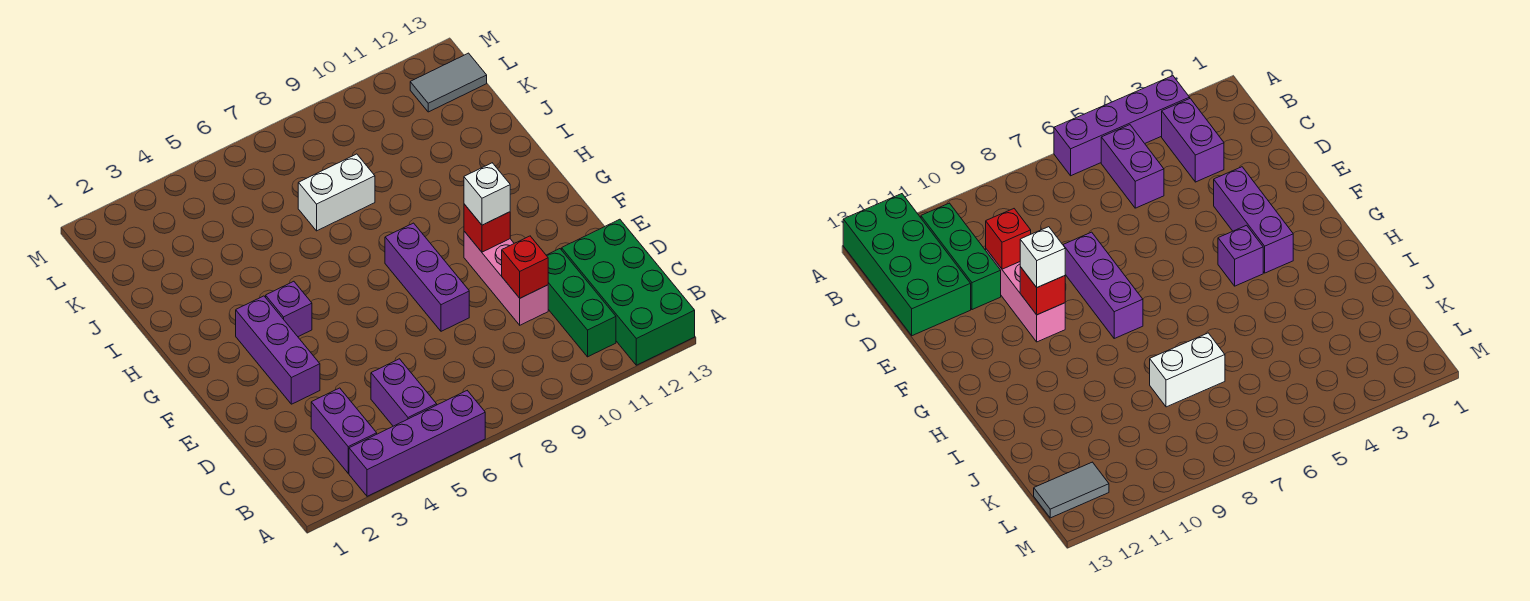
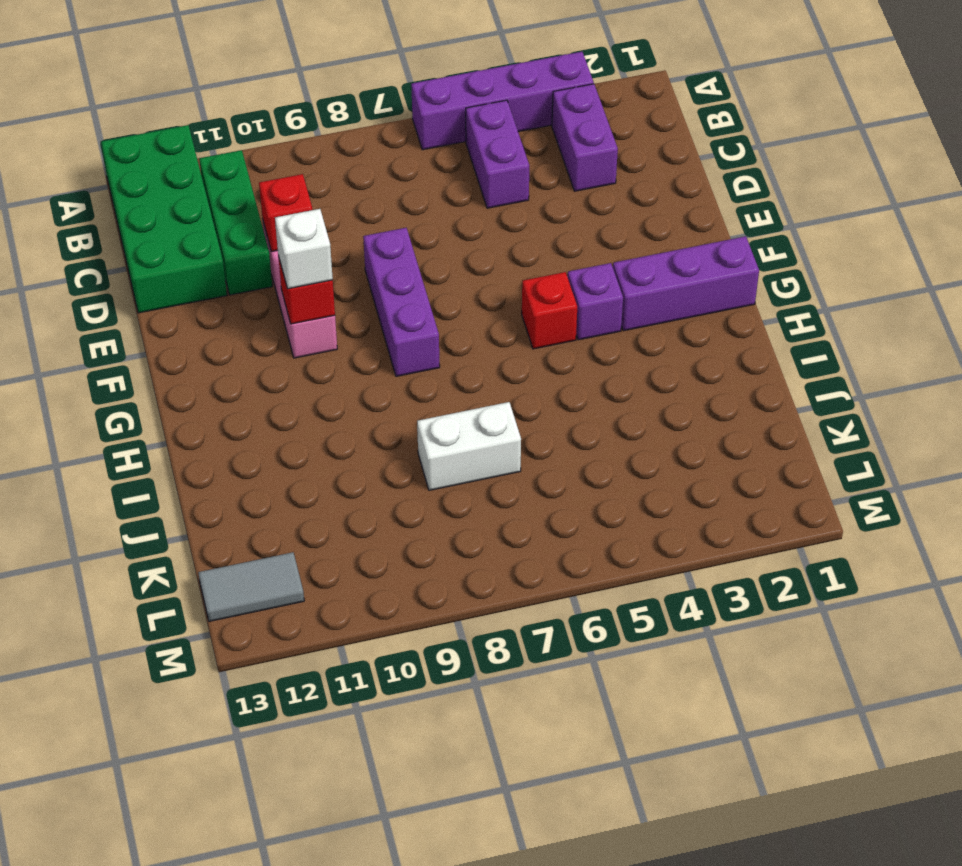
purple 1x3 brick [236,296,320,404] -> purple 1x3 brick turned to [613,236,759,331]
none -> red 1x1 brick [522,272,577,349]

